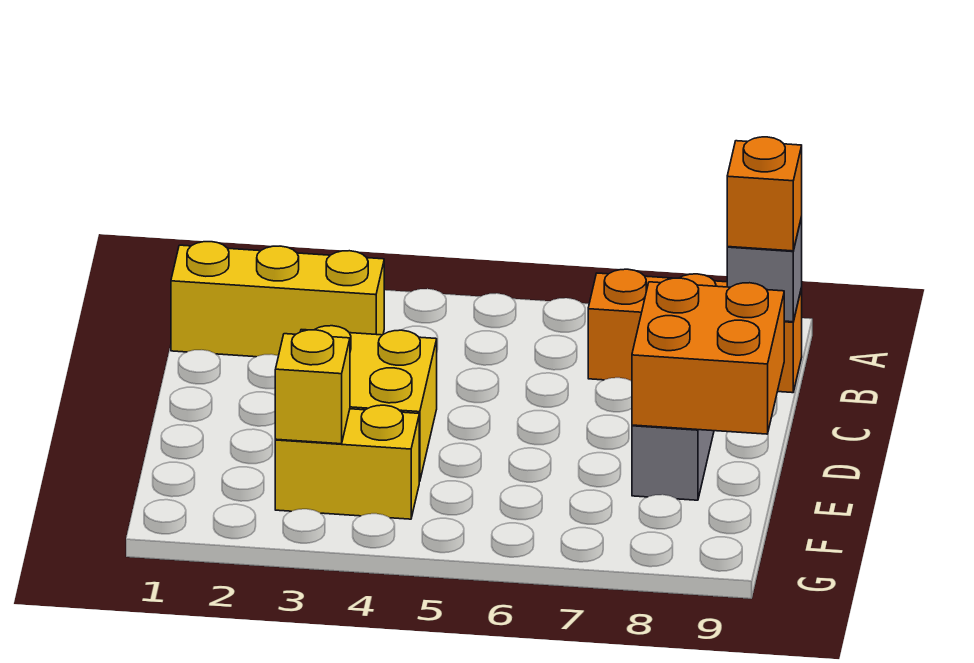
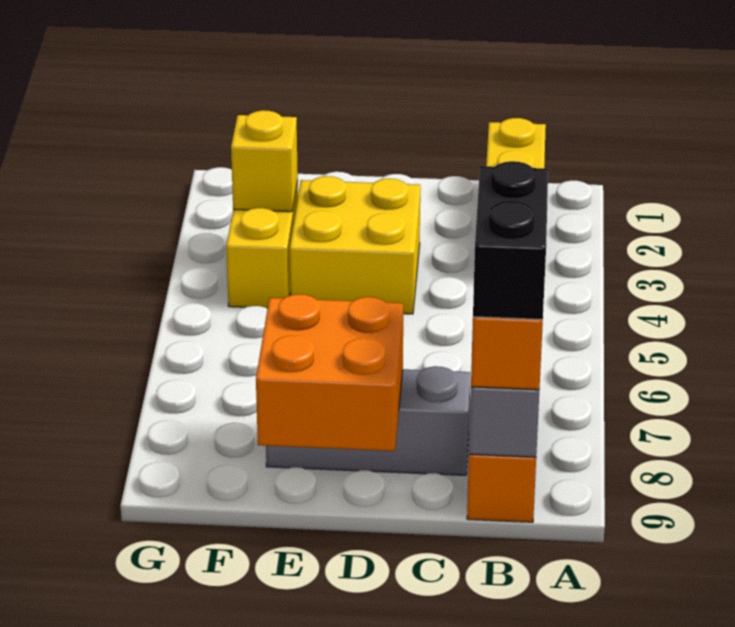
none -> black 1x2 brick [473,161,548,320]

